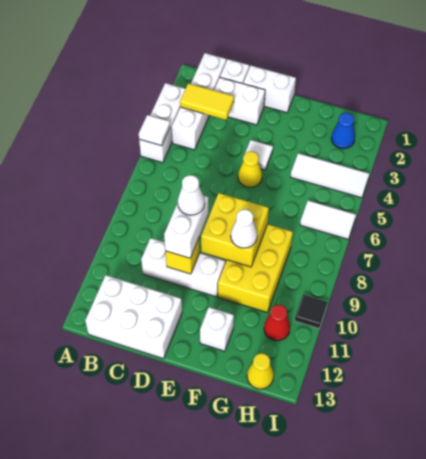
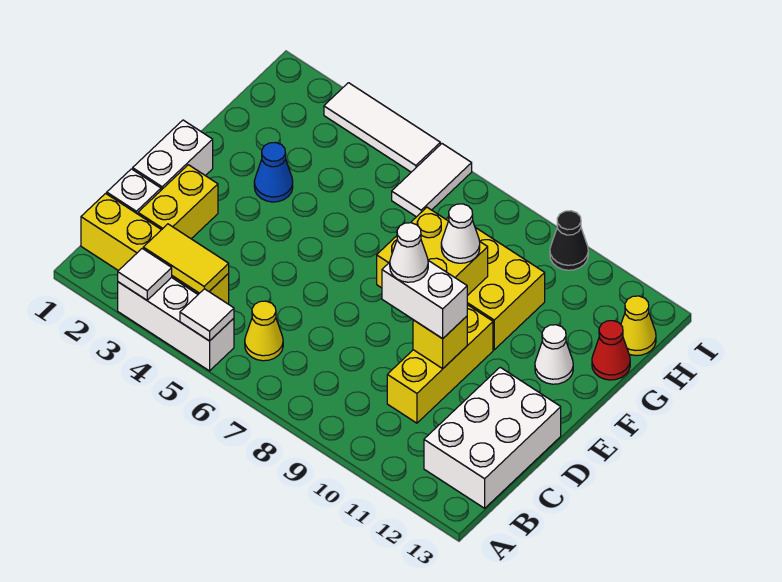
white 1x4 brick [172,53,226,150] -> yellow 1x4 brick [81,193,229,304]
yellow 1x2 tile [180,83,234,120] -> yellow 1x2 tile turned to [143,224,229,293]
white 1x2 brick [214,78,265,125] -> yellow 1x2 brick [138,165,218,239]
white 1x3 brick [141,238,225,297] -> yellow 1x3 brick [387,305,493,423]
white 1x1 tile [243,140,273,170] -> white 1x1 tile moved to [118,249,172,300]
yellow 1x1 cone [238,151,262,187] -> yellow 1x1 cone moved to [245,301,283,361]
white 1x1 brick [200,307,234,351] -> white 1x1 cone [535,325,573,384]
white 1x3 tile [291,153,369,198] -> white 1x3 tile turned to [324,83,440,172]
blue 1x1 cone [331,113,355,149] -> blue 1x1 cone moved to [254,143,293,202]
red 1x1 cone [264,305,290,341] -> red 1x1 cone moved to [592,321,630,380]
black 1x1 tile [295,295,327,328] -> black 1x1 cone [550,211,588,270]

